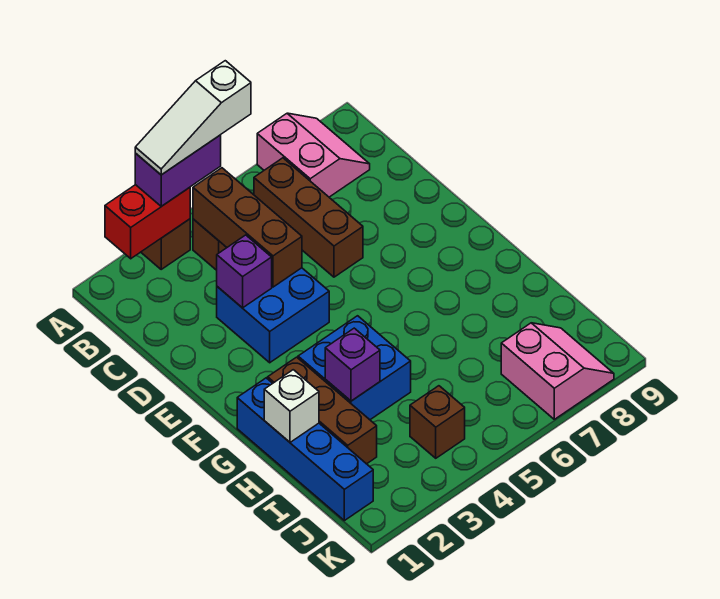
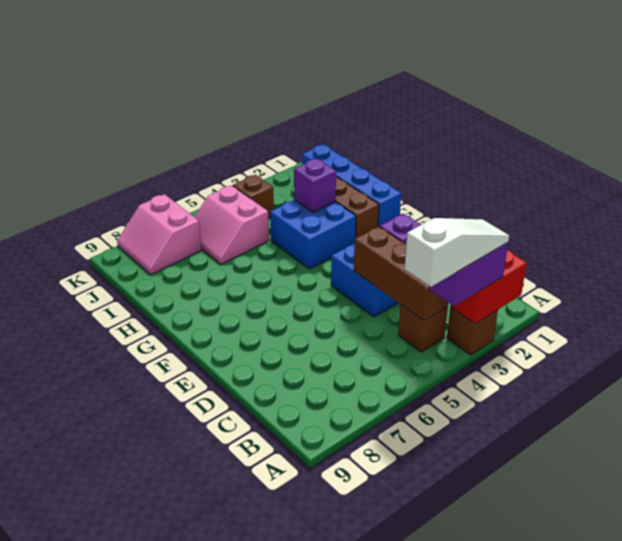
pink 2x2 slope [257,113,370,197] -> pink 2x2 slope moved to [195,185,269,264]
brown 1x3 brick [254,158,363,277] -> none
white 1x1 brick [264,370,319,442] -> none

